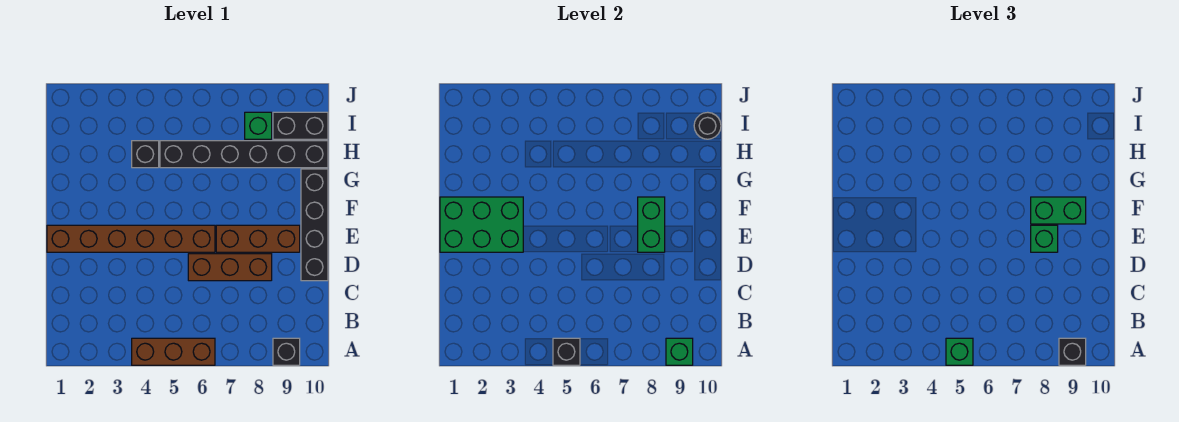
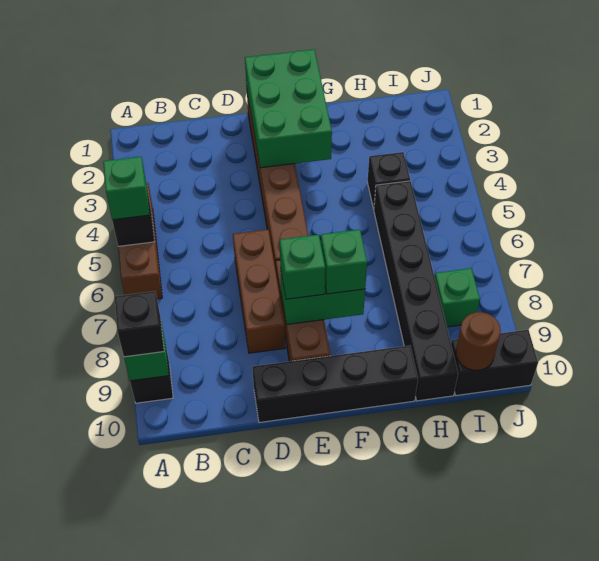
green 1x2 brick [1031,197,1086,224] -> green 1x1 brick [321,229,367,294]
black 1x2 brick [273,112,328,139] -> black 1x2 brick turned to [451,330,538,395]
black 1x1 round brick [694,112,721,139] -> brown 1x1 round brick [456,312,501,370]

